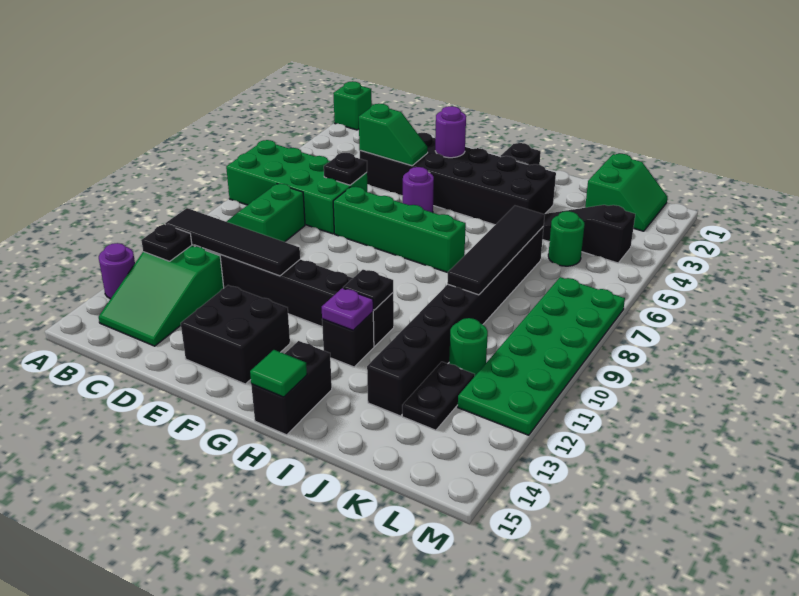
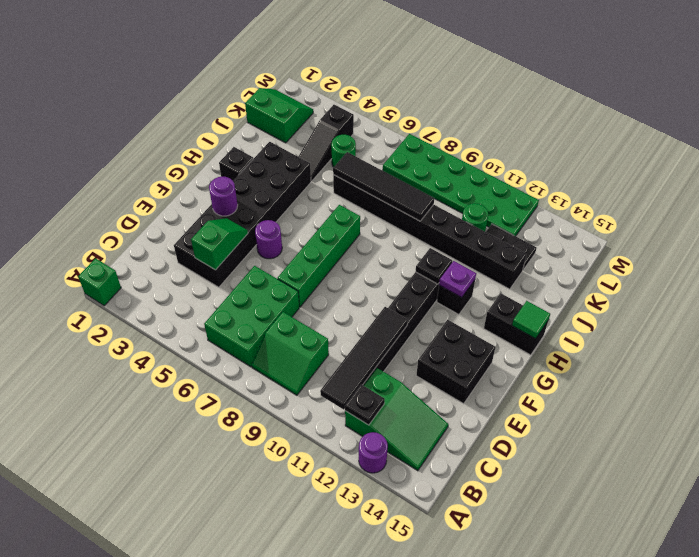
green 2x4 brick [226,140,367,234] -> green 2x3 brick [204,266,299,367]
black 1x1 plate [324,153,367,185] -> none

